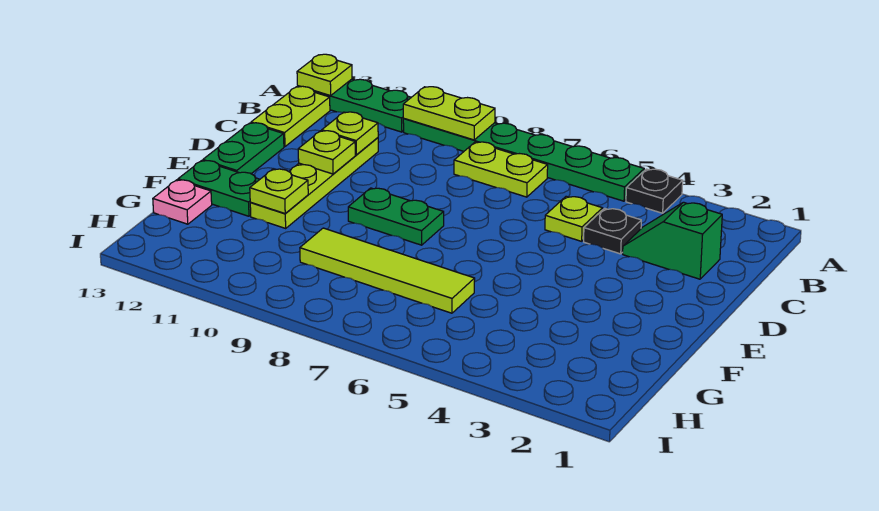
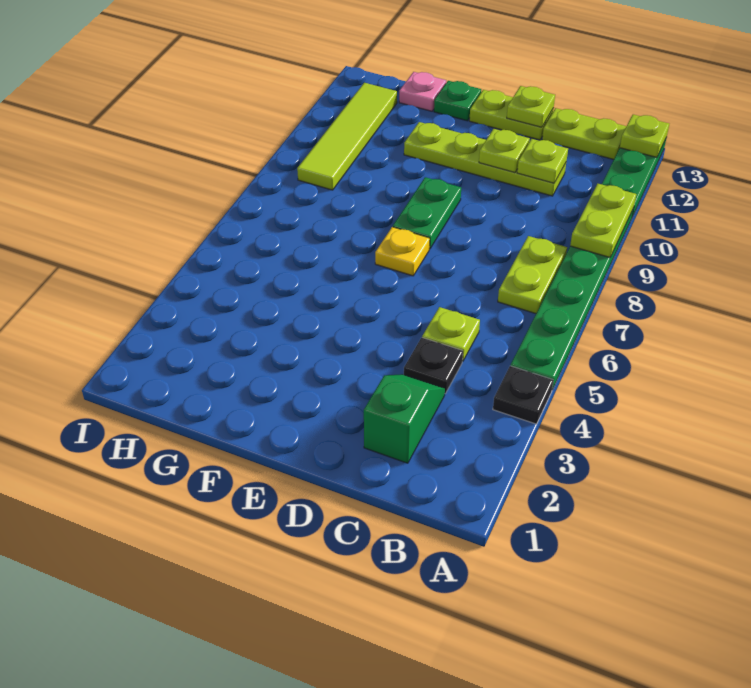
green 1x2 plate [203,123,284,174] -> lime 1x2 plate [469,90,554,140]
none -> yellow 1x1 plate [375,227,430,276]
lime 1x1 plate [250,169,308,214] -> lime 1x1 plate moved to [507,86,555,127]
green 1x2 plate [178,161,260,216] -> green 1x1 plate [434,81,481,121]
lime 1x4 tile [300,228,475,313] -> lime 1x4 tile moved to [297,83,397,190]

